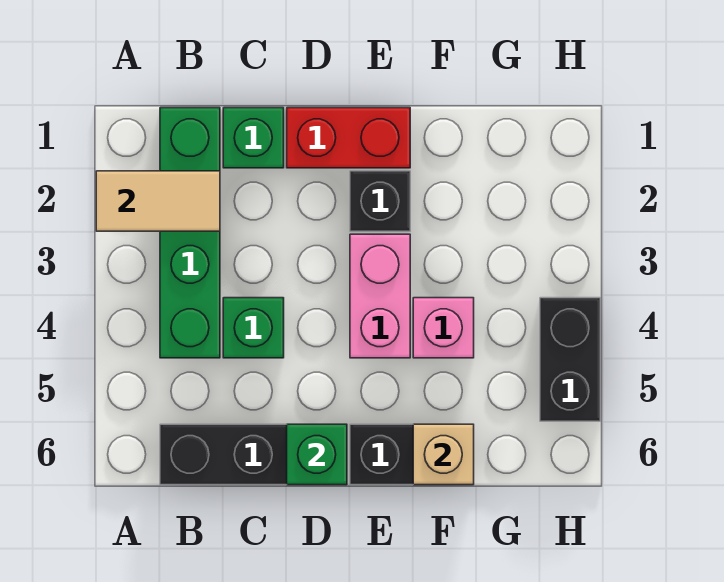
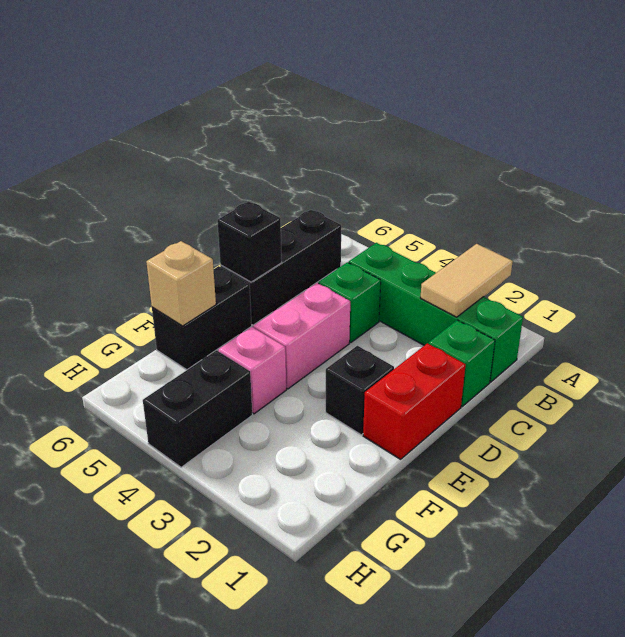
green 1x1 brick [287,424,347,485] -> black 1x1 brick [217,202,282,282]
pink 1x2 brick [350,234,410,358] -> pink 1x2 brick turned to [253,283,350,389]
black 1x2 brick [540,298,600,421] -> black 1x2 brick turned to [143,350,252,467]

